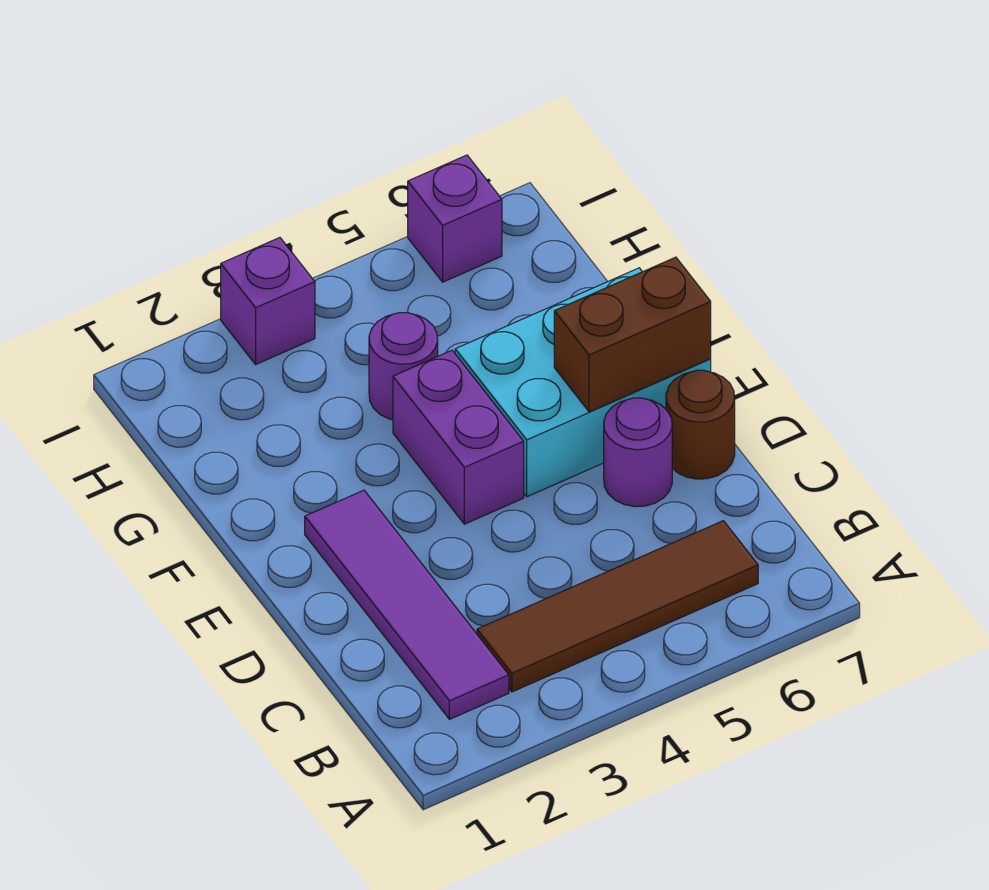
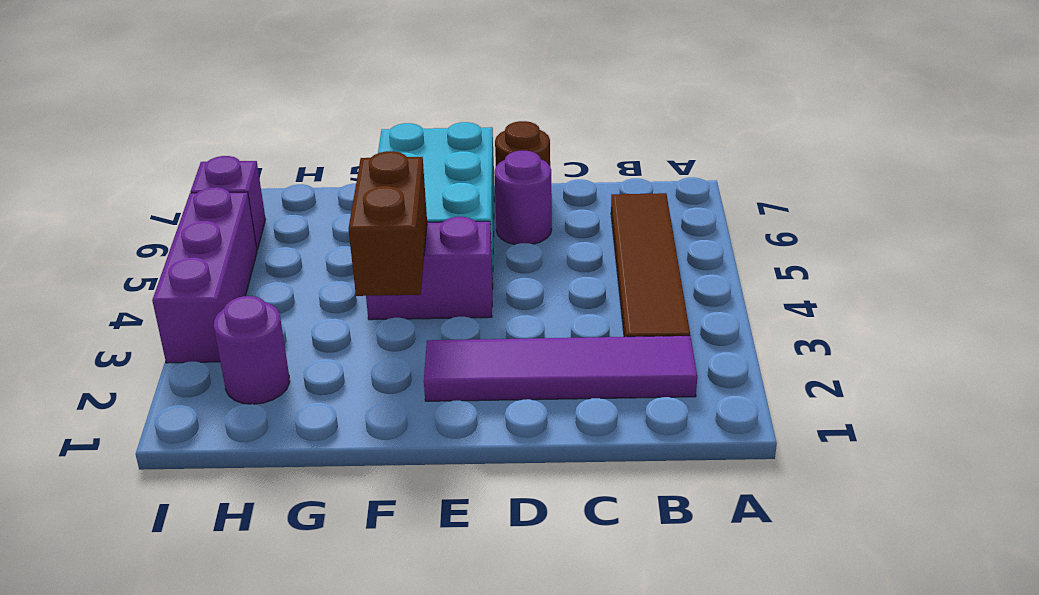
brown 1x2 brick [554,257,711,412] -> brown 1x2 brick moved to [349,151,427,296]
purple 1x1 round brick [369,312,438,420] -> purple 1x1 round brick moved to [214,296,290,404]
purple 1x1 brick [221,238,315,364] -> purple 1x3 brick [152,187,257,363]

